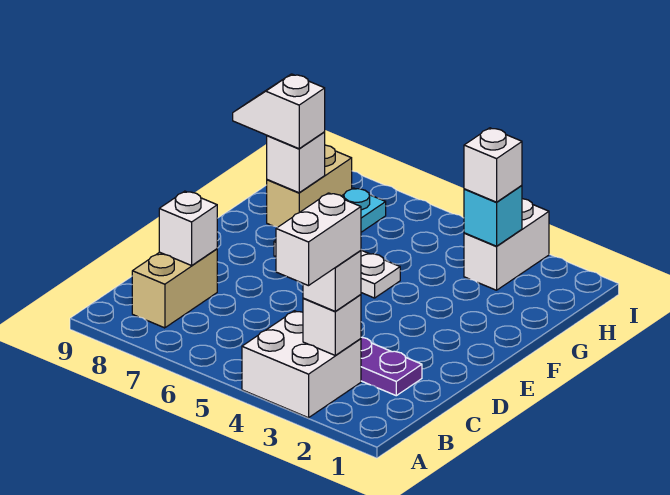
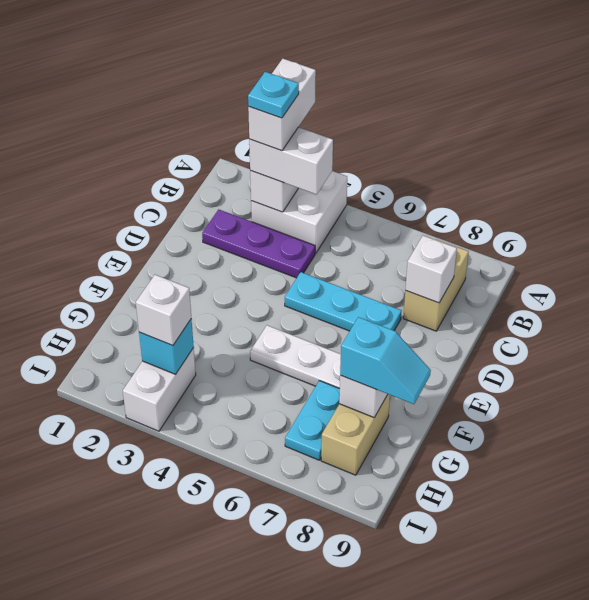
white 1x1 brick [303,251,361,311] -> white 1x2 brick [249,127,333,194]
none -> cyan 1x1 plate [248,72,299,118]
none -> cyan 1x3 plate [285,272,401,331]
white 1x2 slope [233,74,325,149] -> cyan 1x2 slope [340,317,431,404]

